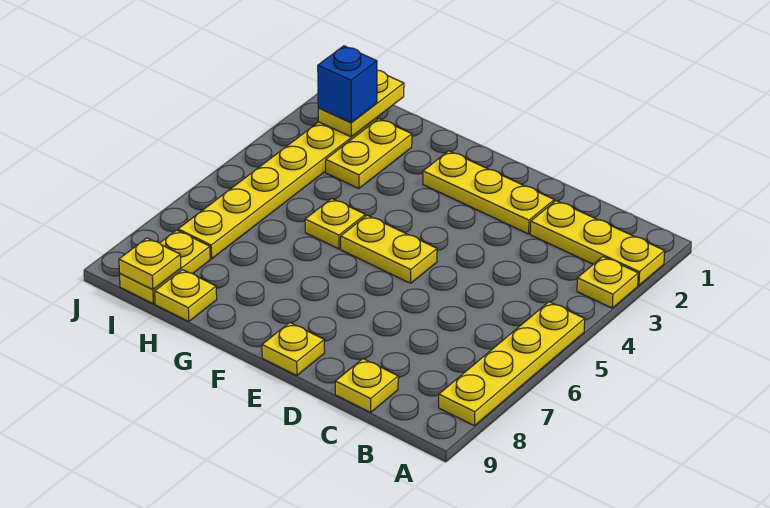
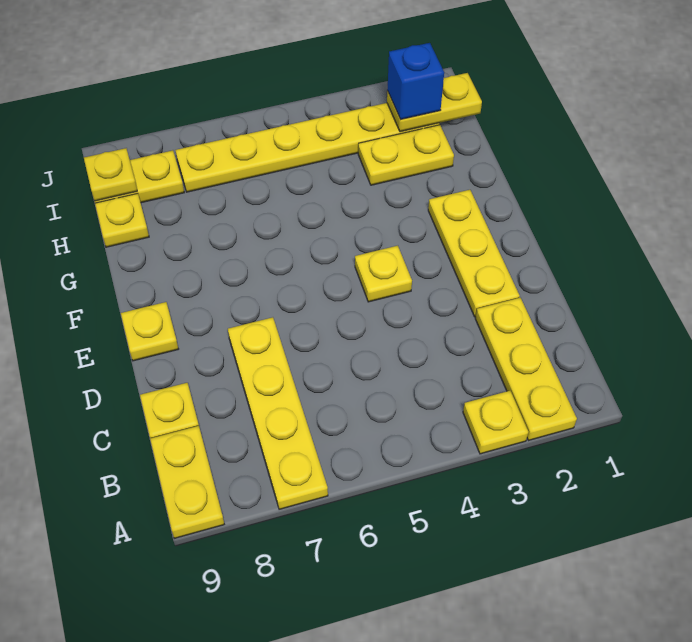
yellow 1x4 plate [439,302,585,426] -> yellow 1x4 plate turned to [228,317,328,509]
yellow 1x2 plate [341,215,437,283] -> yellow 1x2 plate moved to [150,426,224,538]
yellow 1x1 plate [305,198,365,249] -> yellow 1x1 plate moved to [355,246,412,302]

